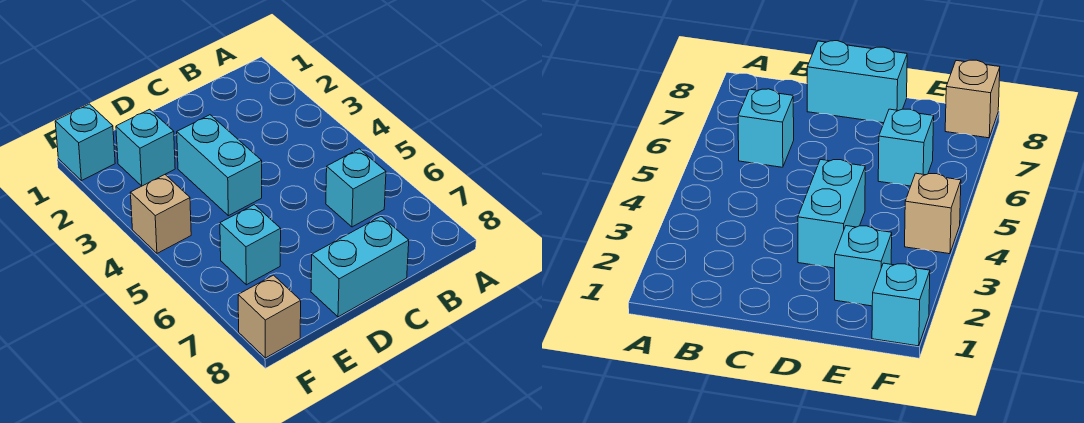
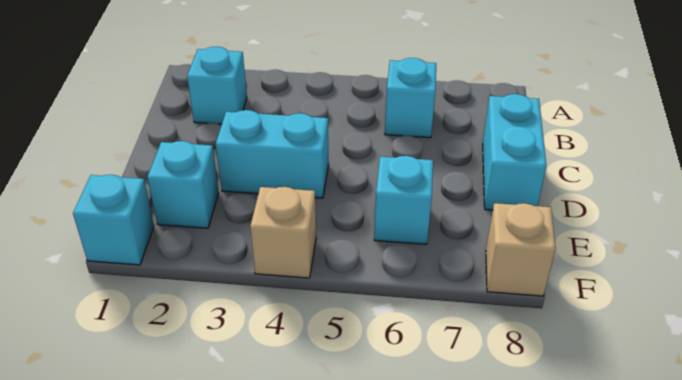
none -> cyan 1x1 brick [187,47,247,124]

